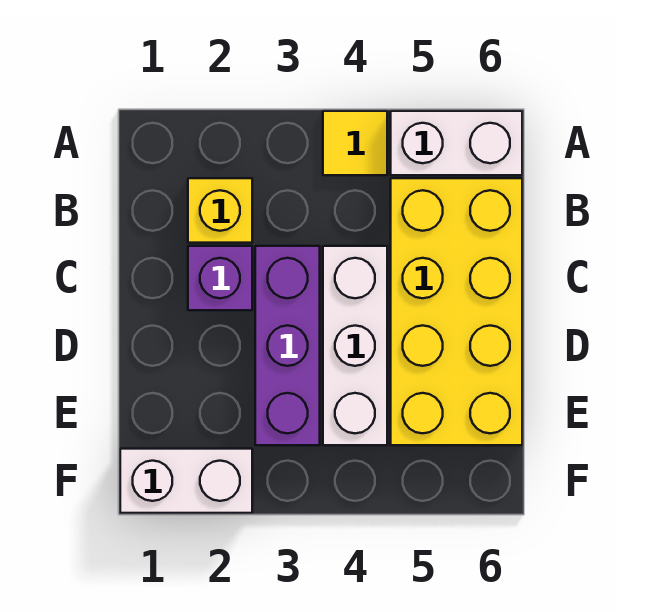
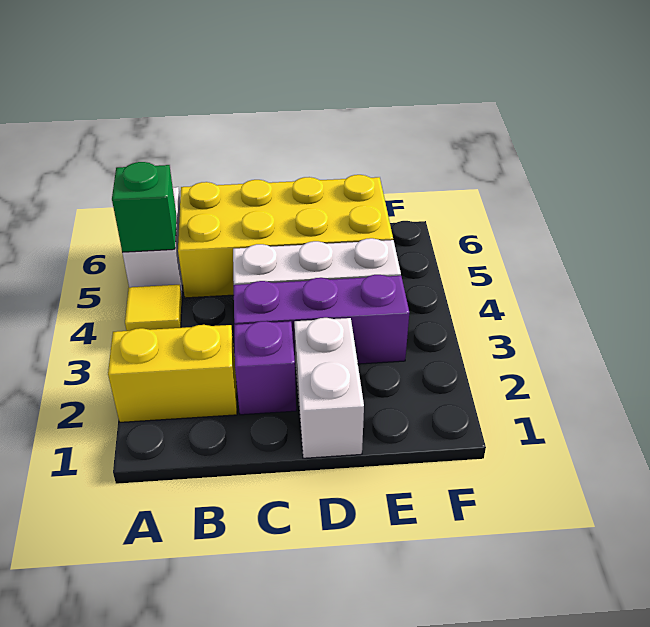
none -> green 1x1 brick [112,162,177,252]
yellow 1x1 brick [188,178,252,243] -> yellow 1x2 brick [108,325,237,422]
white 1x2 brick [120,449,252,513] -> white 1x2 brick moved to [294,318,364,458]

